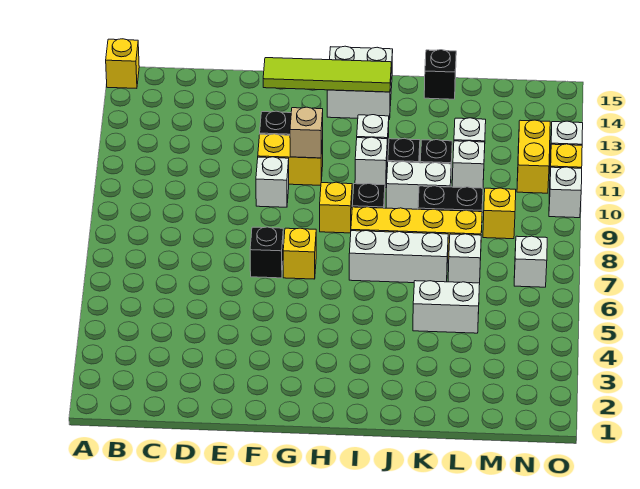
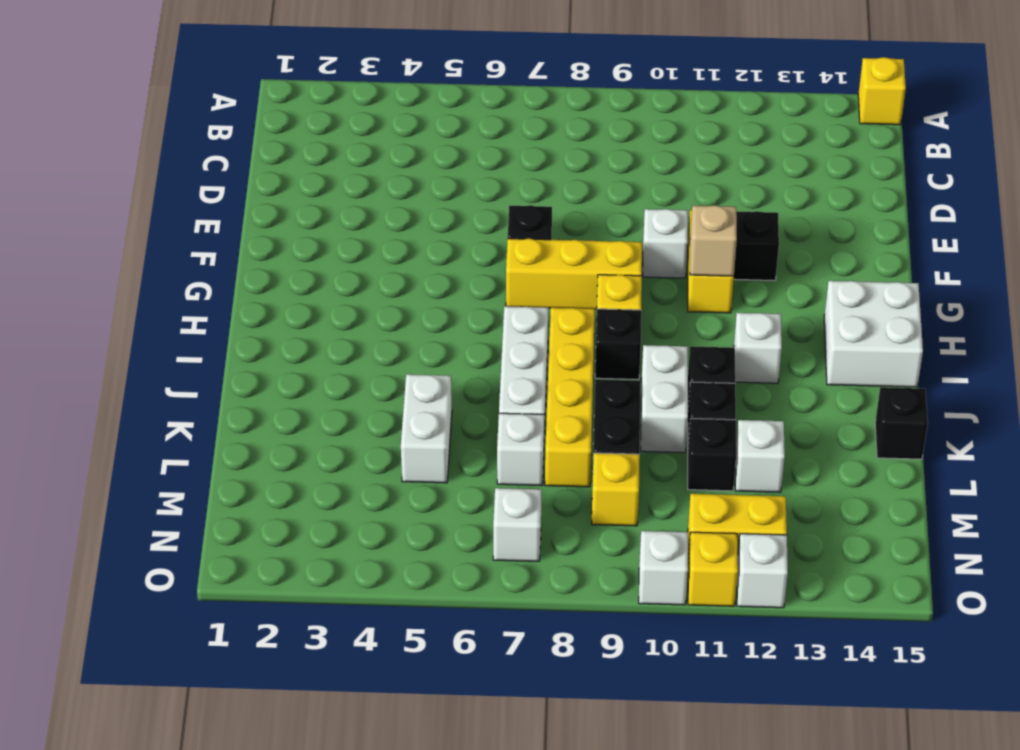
lime 1x4 tile [263,58,391,92] -> none
yellow 1x1 brick [283,228,316,279] -> yellow 1x3 brick [506,238,642,309]
white 1x1 brick [355,137,388,188] -> none
white 1x1 brick [452,141,485,188] -> black 1x1 brick [688,419,736,491]

